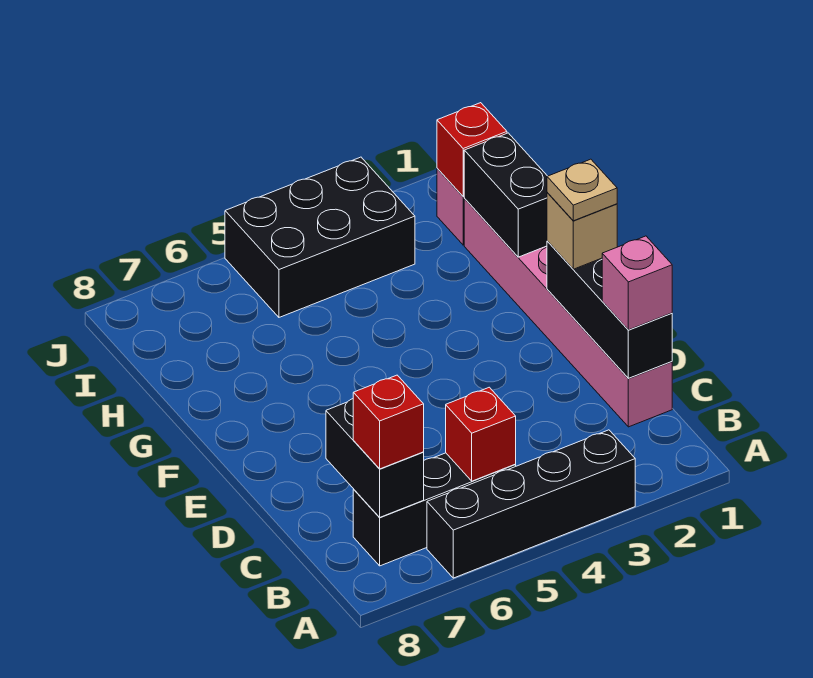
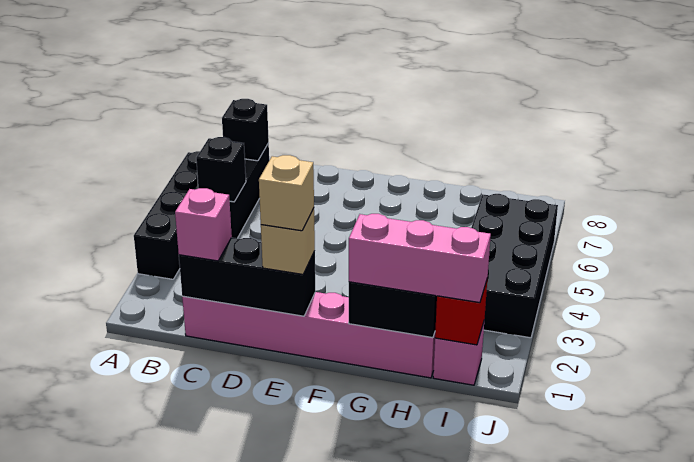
red 1x1 brick [446,387,516,481] -> black 1x1 brick [196,137,246,202]
black 1x2 brick [326,399,424,517] -> black 1x1 brick [222,99,269,161]
red 1x1 brick [353,375,424,469] -> none
tan 1x1 plate [547,159,617,221] -> tan 1x1 brick [259,155,314,231]
none -> pink 1x3 brick [349,214,491,303]
black 2x3 brick [225,157,415,317] -> black 2x4 brick [471,194,558,338]

